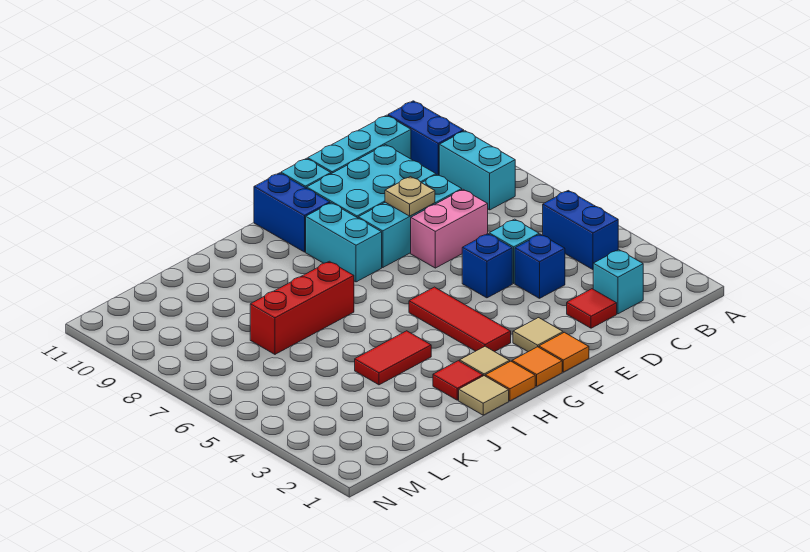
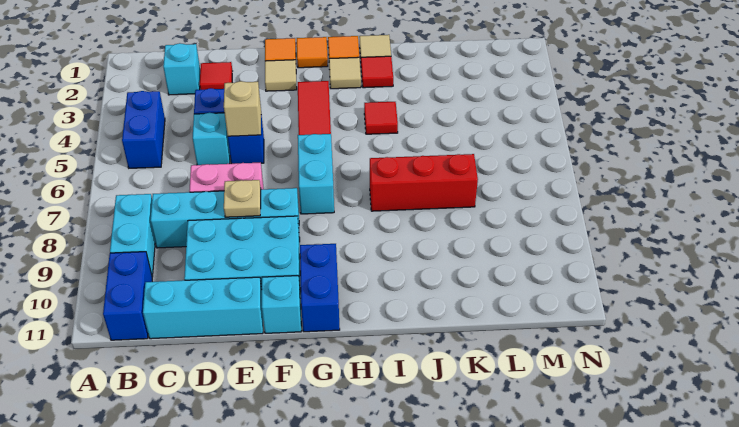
cyan 1x3 brick [358,175,462,268] -> cyan 1x4 brick [151,188,300,248]
none -> tan 1x1 brick [224,81,261,136]
cyan 1x2 brick [306,203,382,282] -> cyan 1x2 brick moved to [298,134,334,214]
red 1x2 tile [355,331,431,385] -> red 1x1 tile [364,102,398,134]

